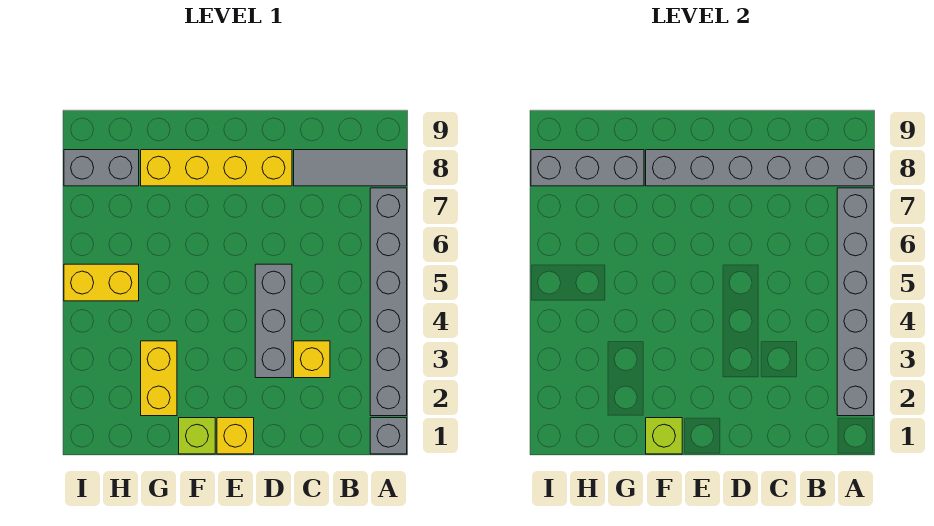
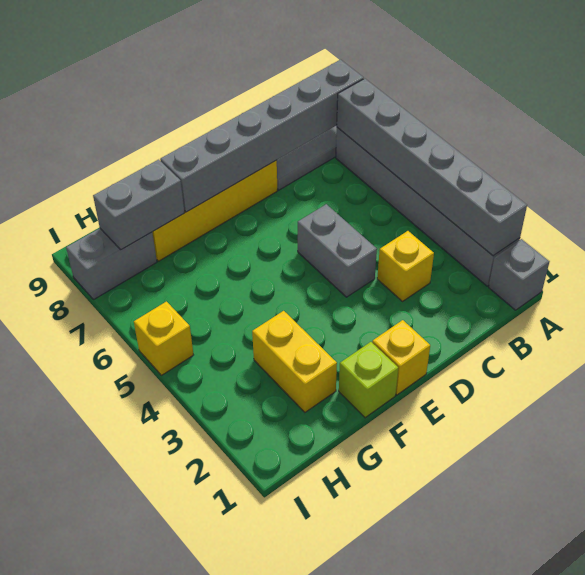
grey 1x3 brick [255,264,292,378] -> grey 1x2 brick [298,204,377,297]
lime 1x1 brick [646,418,682,454] -> none
grey 1x3 brick [531,150,644,186] -> grey 1x2 brick [93,160,184,250]
yellow 1x2 brick [64,264,139,301] -> yellow 1x1 brick [134,302,193,375]

